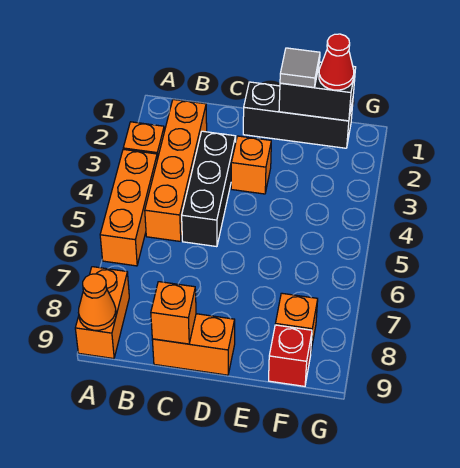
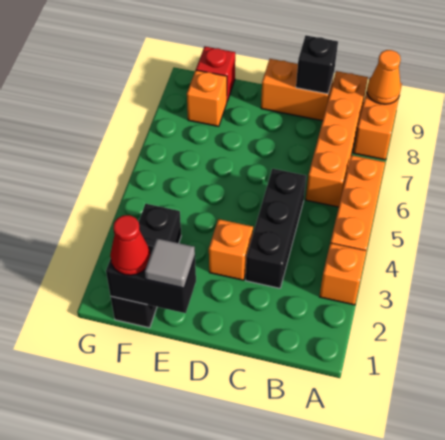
orange 1x4 brick [145,99,207,241] -> orange 1x4 brick moved to [306,71,368,207]
orange 1x1 brick [151,282,196,344] -> black 1x1 brick [296,35,338,94]
black 1x3 brick [243,82,353,148] -> black 1x3 brick turned to [111,204,181,328]

